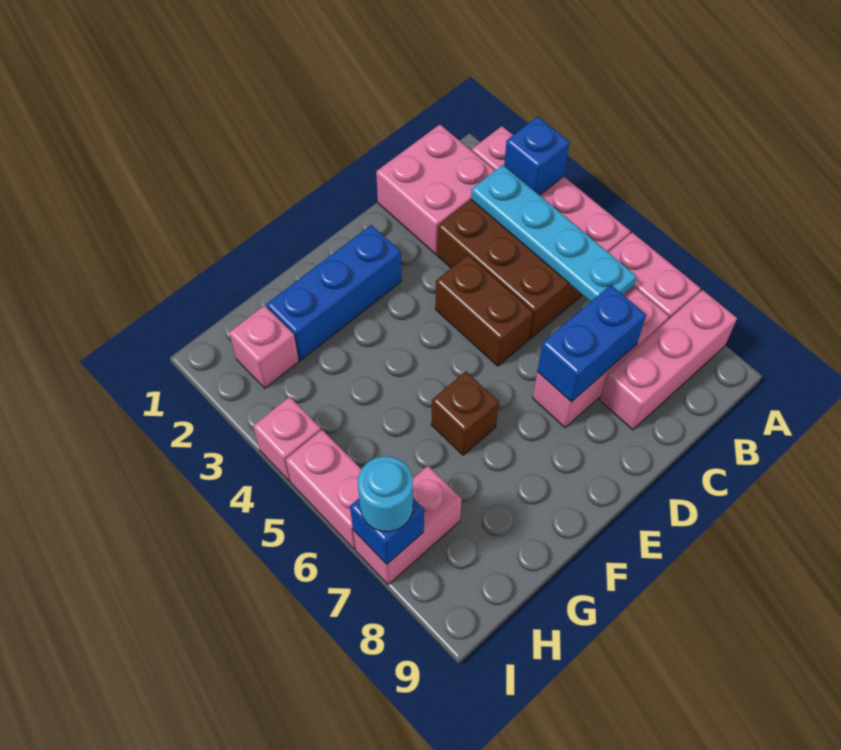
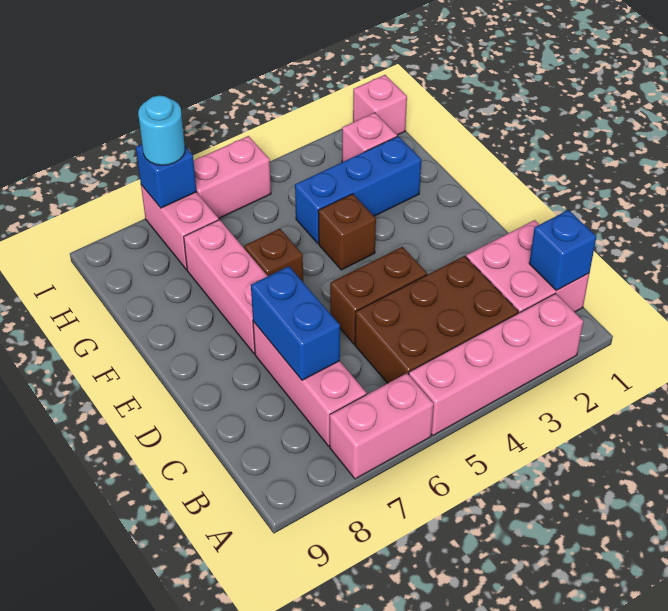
blue 1x1 brick [504,117,570,195] -> blue 1x1 brick moved to [529,210,596,290]
pink 1x3 brick [600,290,737,430] -> pink 1x3 brick moved to [184,220,267,354]
cyan 1x4 plate [471,165,636,302] -> none
blue 1x3 brick [267,225,402,360] -> blue 1x3 brick turned to [295,136,421,243]
none -> brown 1x1 brick [318,194,376,270]
pink 1x1 brick [253,397,321,481] -> pink 1x1 brick moved to [353,75,407,135]

